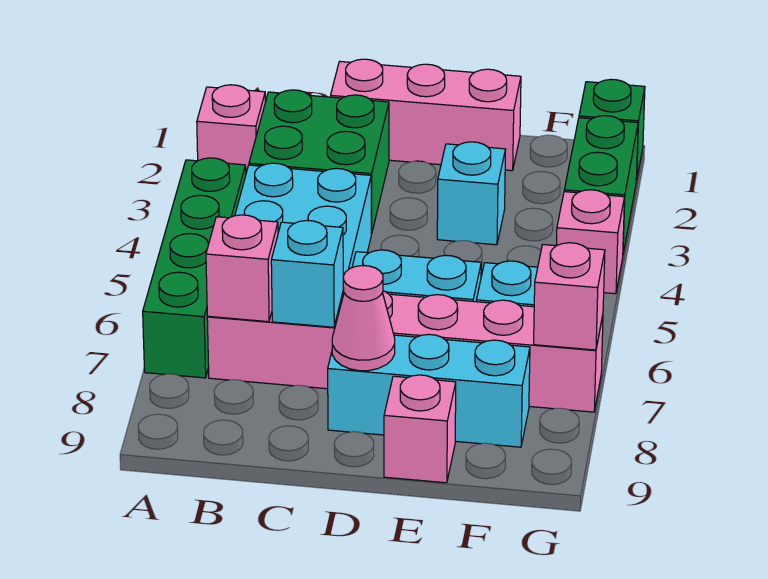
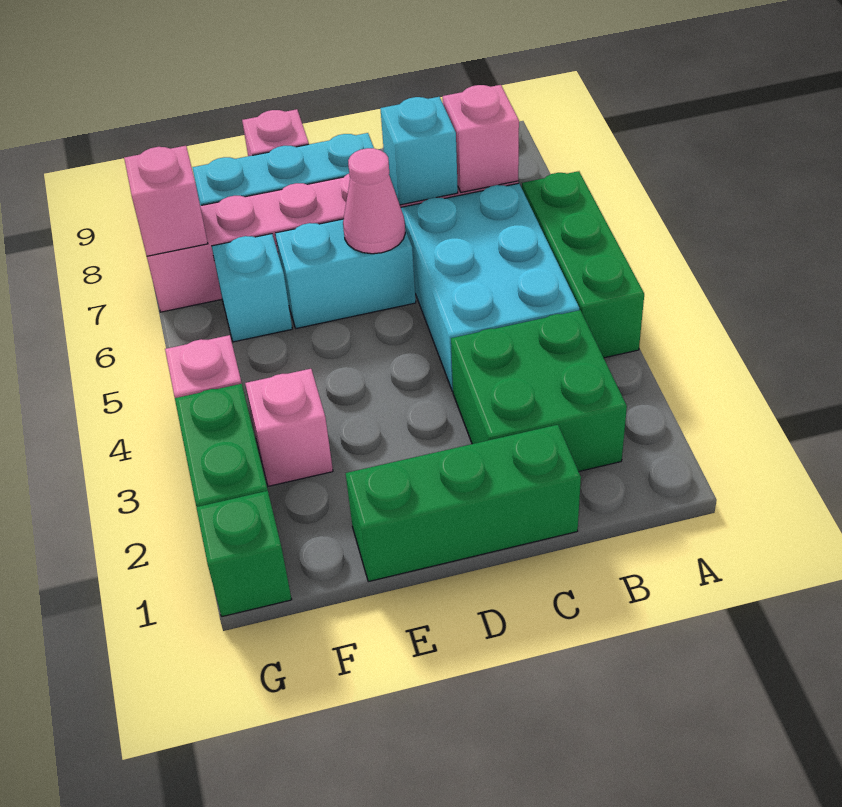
pink 1x1 brick [197,85,265,172] -> pink 1x1 brick moved to [245,369,333,486]
green 1x4 brick [143,158,246,378] -> green 1x3 brick [522,171,644,358]
pink 1x3 brick [331,59,521,171] -> green 1x3 brick [346,425,581,582]
pink 1x1 cone [332,266,395,371] -> pink 1x1 cone moved to [343,148,405,254]
cyan 1x1 brick [437,142,506,245] -> none

